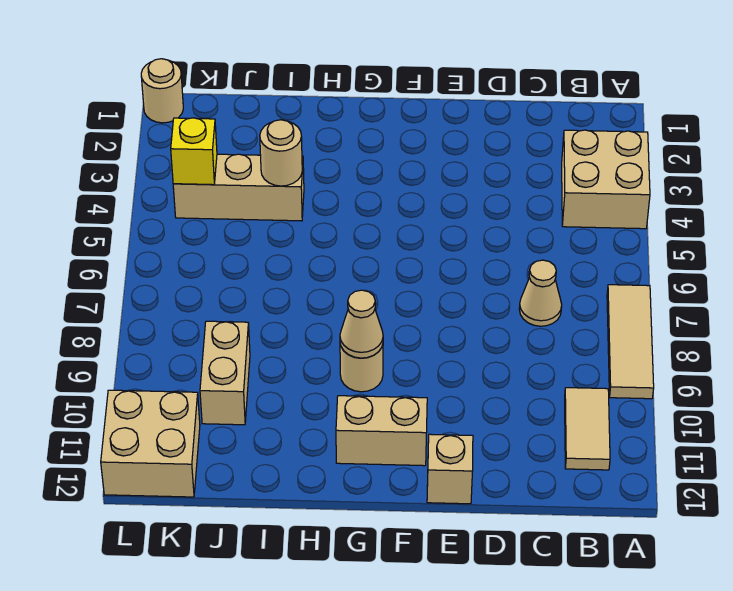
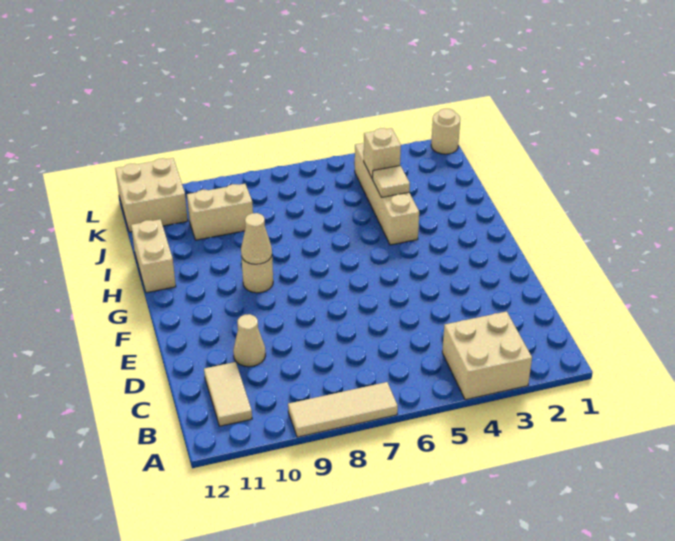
tan 1x2 tile [565,388,610,470] -> tan 1x2 tile turned to [204,362,252,426]
tan 1x1 cone [519,260,562,326] -> tan 1x1 cone moved to [233,314,266,367]
tan 1x1 brick [427,434,473,504] -> tan 1x1 brick moved to [364,128,401,179]
tan 1x2 brick [336,396,427,466] -> tan 1x2 brick moved to [131,219,176,293]
tan 1x3 brick [173,154,304,221] -> tan 1x4 brick [355,143,419,245]
tan 1x1 round brick [260,120,302,186] -> tan 1x1 tile [373,166,410,197]
yellow 1x1 brick [171,118,217,185] -> none

